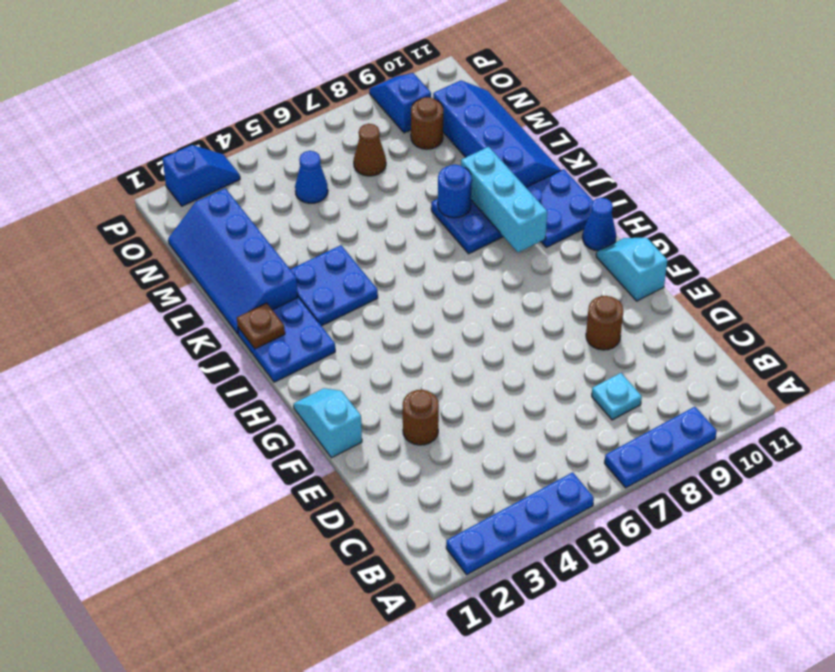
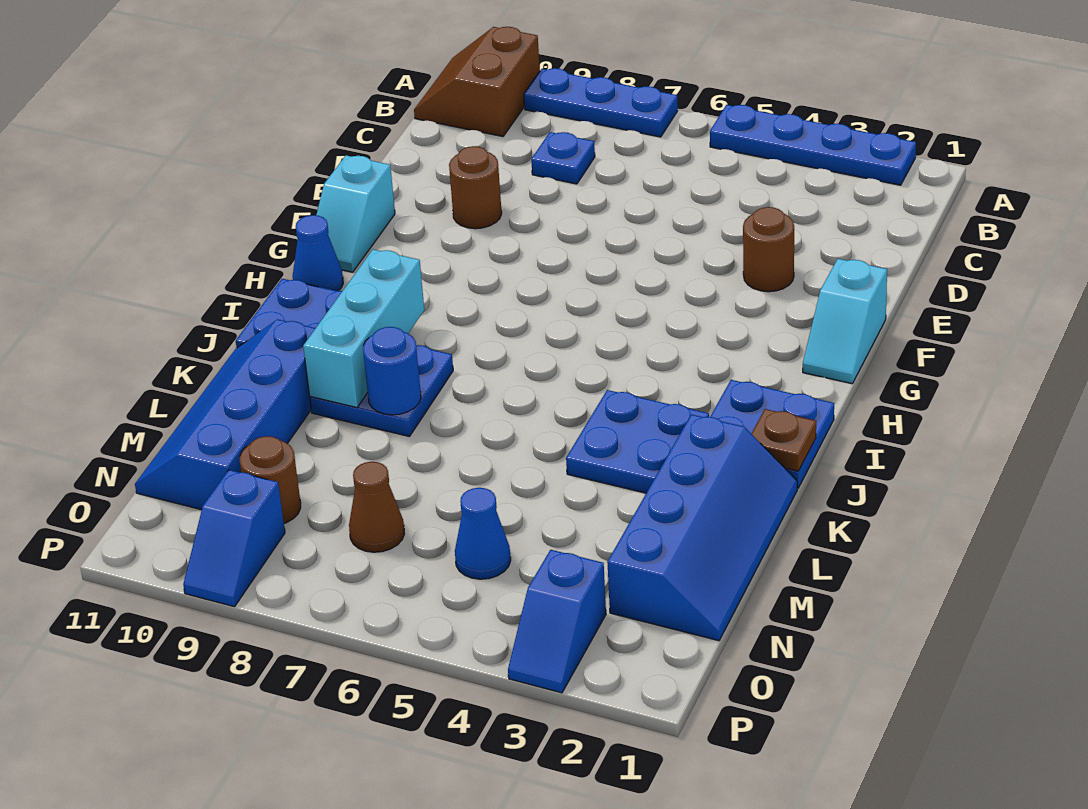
none -> brown 2x2 slope [414,27,540,137]
cyan 1x1 plate [592,373,642,420] -> blue 1x1 plate [531,132,595,184]
blue 1x2 slope [162,145,240,206] -> blue 1x2 slope turned to [508,550,606,693]

